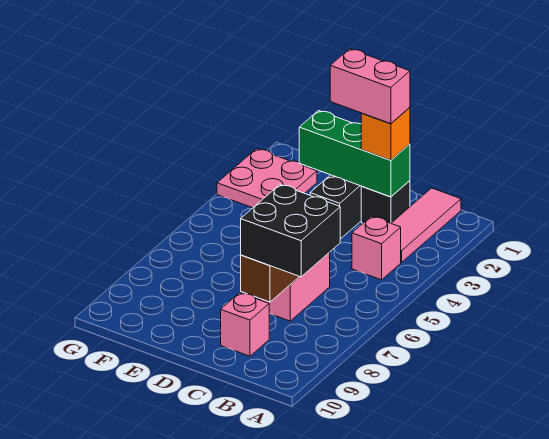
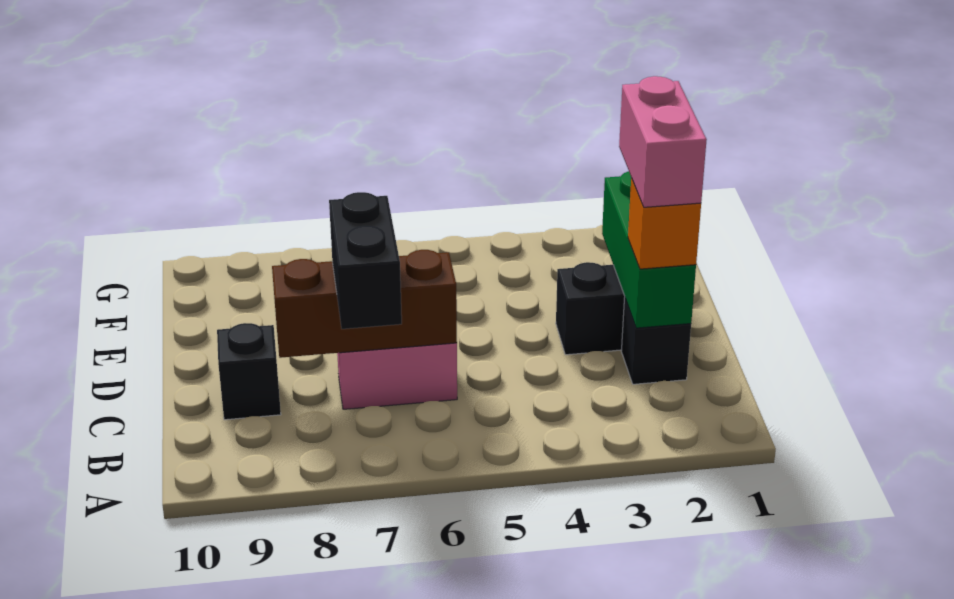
pink 1x3 tile [391,188,461,262] -> none
pink 1x1 brick [352,216,401,280] -> none
black 2x2 brick [241,185,340,277] -> black 1x2 brick [329,192,402,329]
pink 1x1 brick [221,293,269,356] -> black 1x1 brick [217,323,281,420]
pink 2x2 plate [217,149,317,208] -> none

